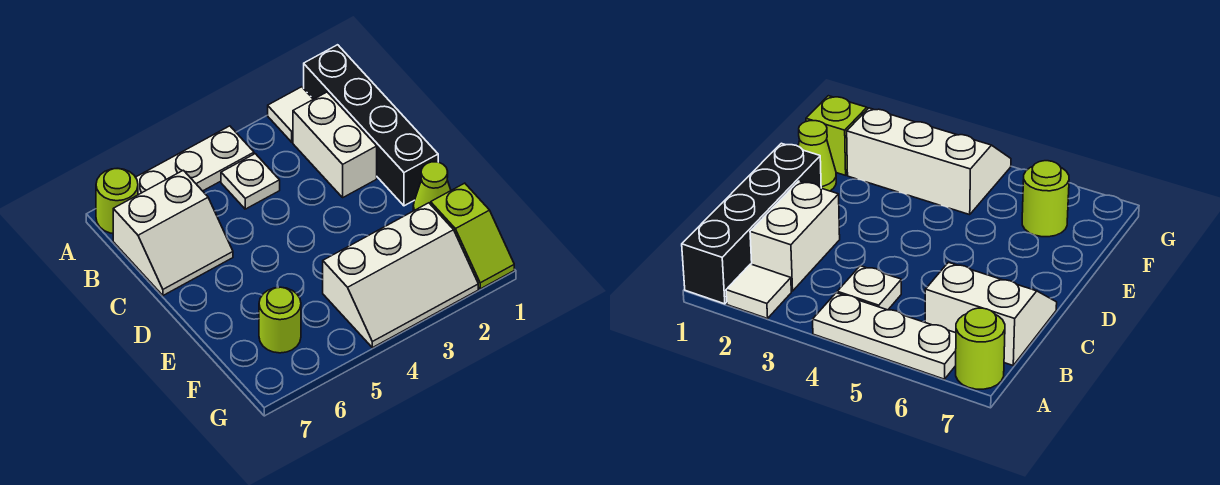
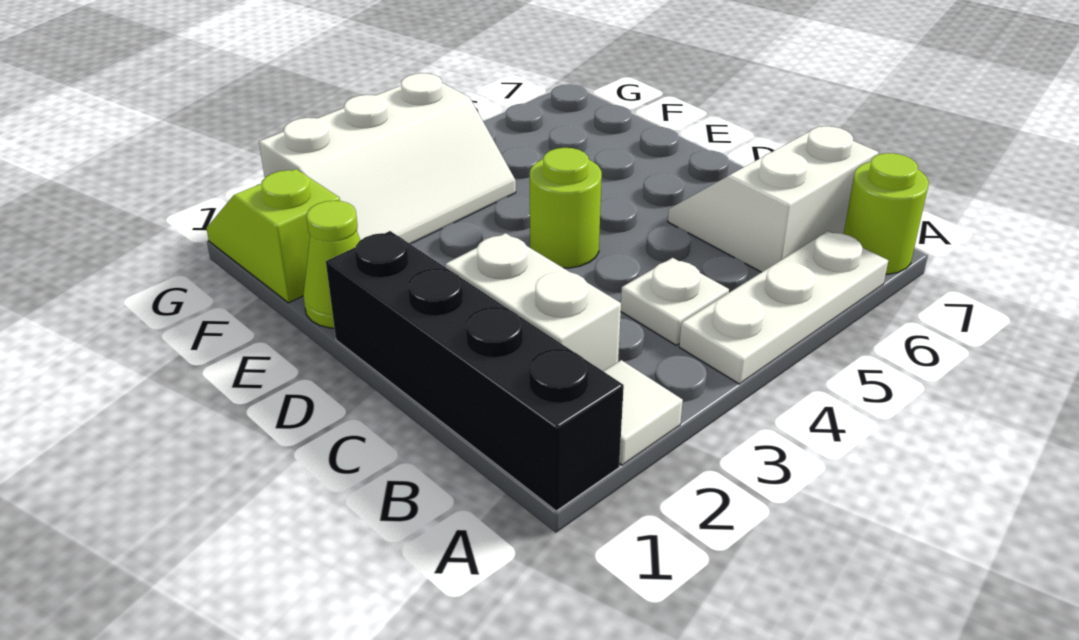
white 2x3 slope [323,203,478,348] -> white 2x3 slope turned to [259,73,516,244]
lime 1x1 round brick [259,287,301,353] -> lime 1x1 round brick moved to [530,148,602,268]

